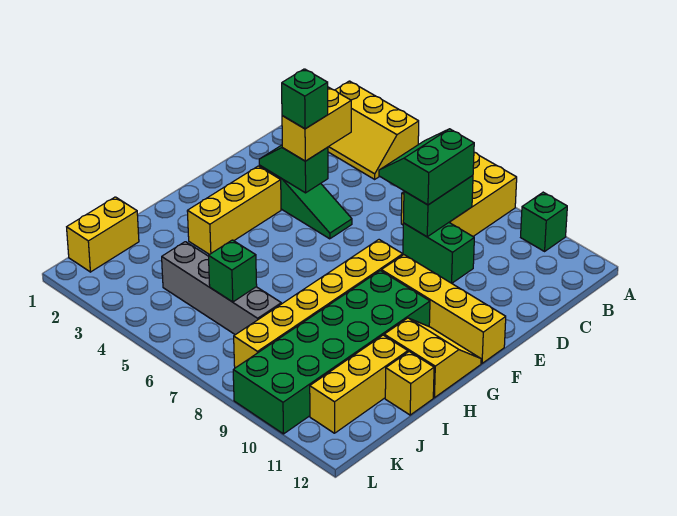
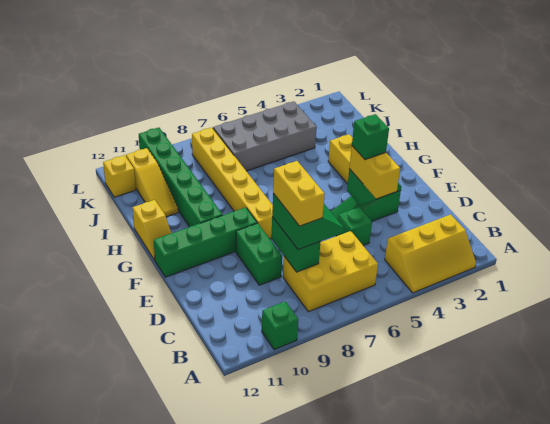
yellow 2x3 slope [328,81,419,179] -> yellow 2x3 slope turned to [385,214,476,293]
yellow 2x3 brick [401,152,517,236] -> yellow 2x3 brick turned to [283,231,378,312]
green 1x2 brick [403,223,474,283] -> green 1x2 brick turned to [236,223,282,285]
yellow 1x4 brick [381,255,506,363] -> green 1x4 brick [154,207,257,277]
green 2x6 brick [233,271,430,434] -> green 1x6 brick [139,128,222,227]
yellow 2x2 slope [384,318,481,398] -> yellow 1x2 slope [133,200,171,260]
yellow 1x3 brick [310,335,408,433] -> yellow 1x3 slope [126,148,178,217]
yellow 1x1 brick [385,352,434,415] -> yellow 1x1 brick moved to [103,155,136,197]
yellow 1x2 brick [67,197,139,272] -> yellow 1x2 brick moved to [273,161,325,226]
grey 1x4 brick [162,242,281,335] -> grey 2x4 brick [213,101,317,171]
green 1x1 brick [209,240,257,302] -> green 1x1 brick moved to [336,207,372,245]

